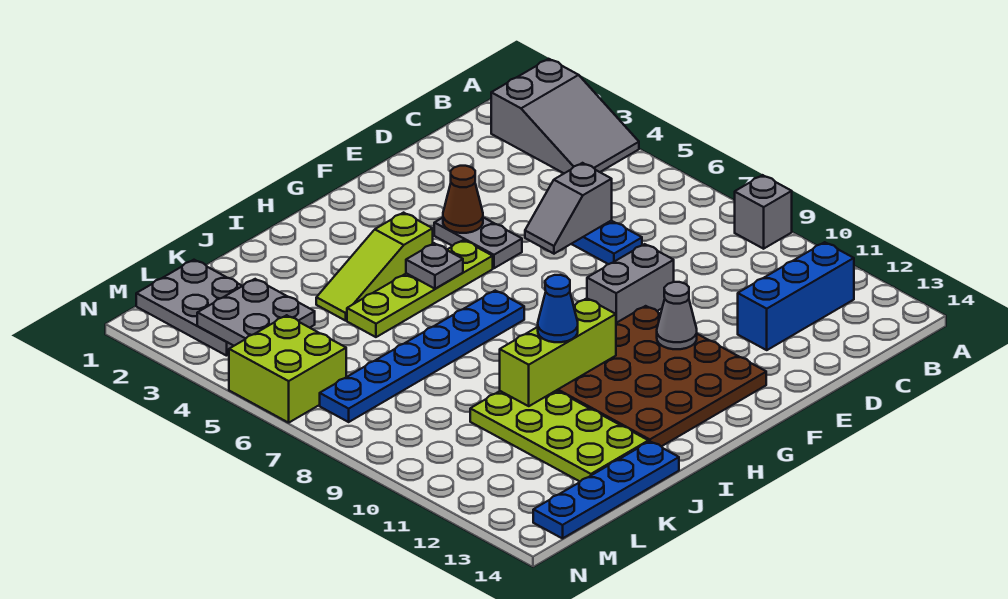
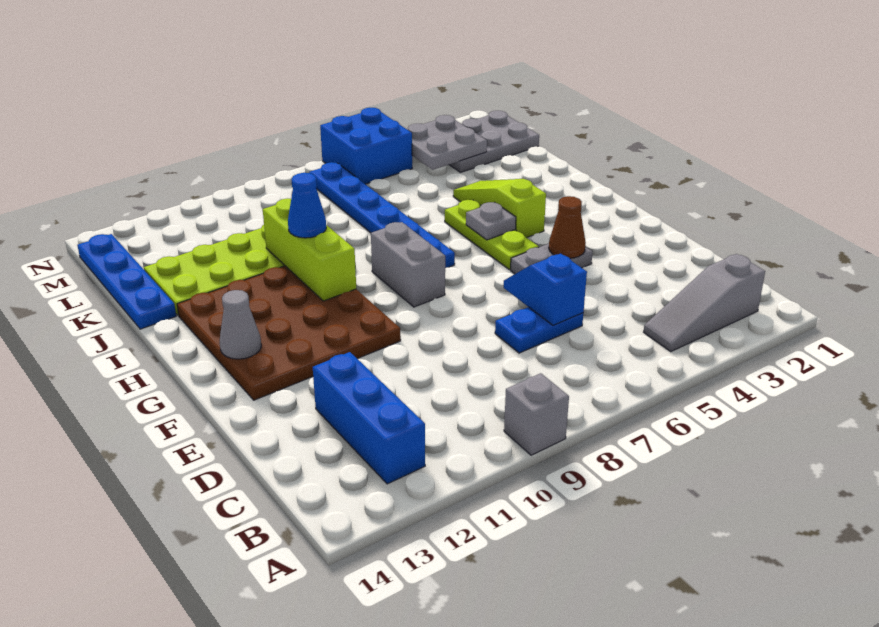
grey 2x3 slope [491,59,639,173] -> grey 1x3 slope [644,254,765,352]
grey 1x2 slope [525,163,612,254] -> blue 1x2 slope [504,253,587,325]
grey 1x2 brick [587,244,674,323] -> grey 1x2 brick moved to [371,222,445,307]
grey 1x1 cone [657,282,697,349] -> grey 1x1 cone moved to [220,290,261,359]
lime 1x4 plate [347,240,493,337] -> lime 1x3 plate [445,200,539,270]
lime 2x2 brick [229,315,346,423] -> blue 2x2 brick [320,108,412,184]

